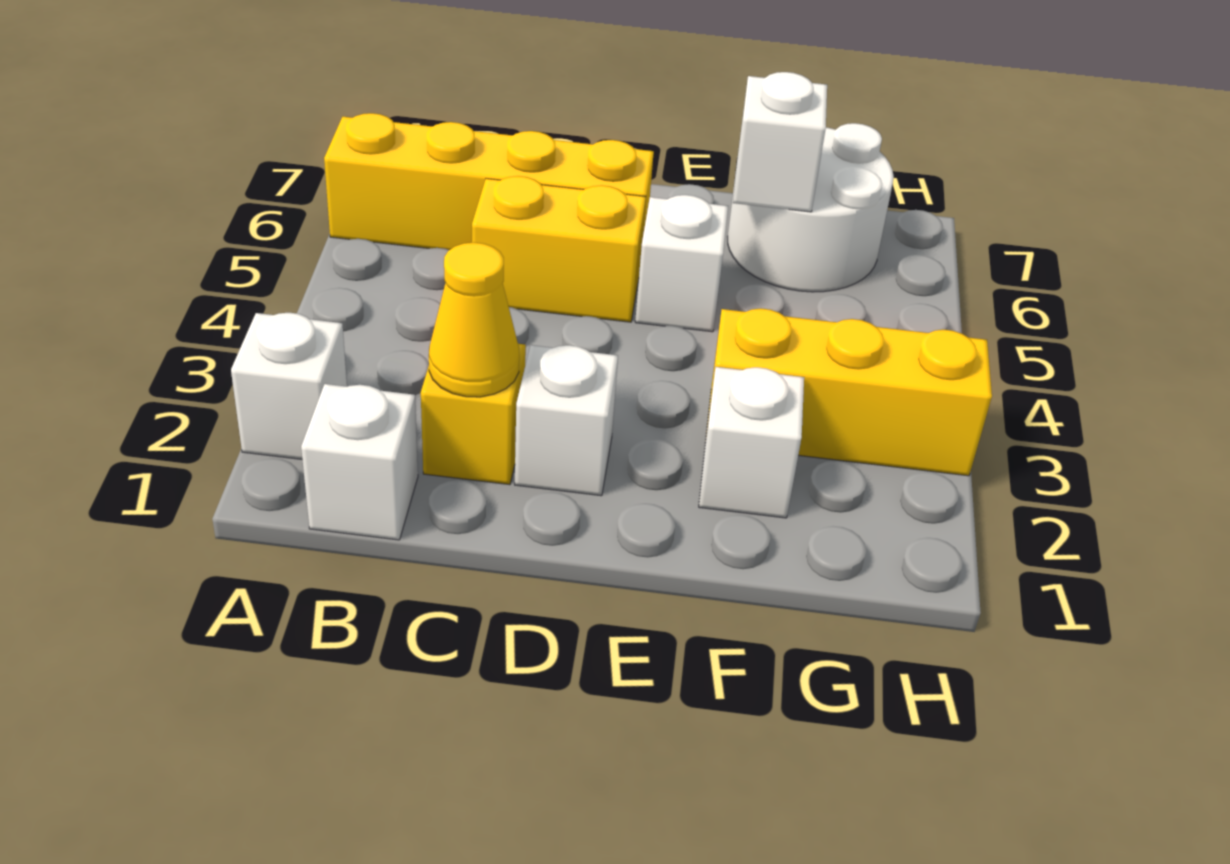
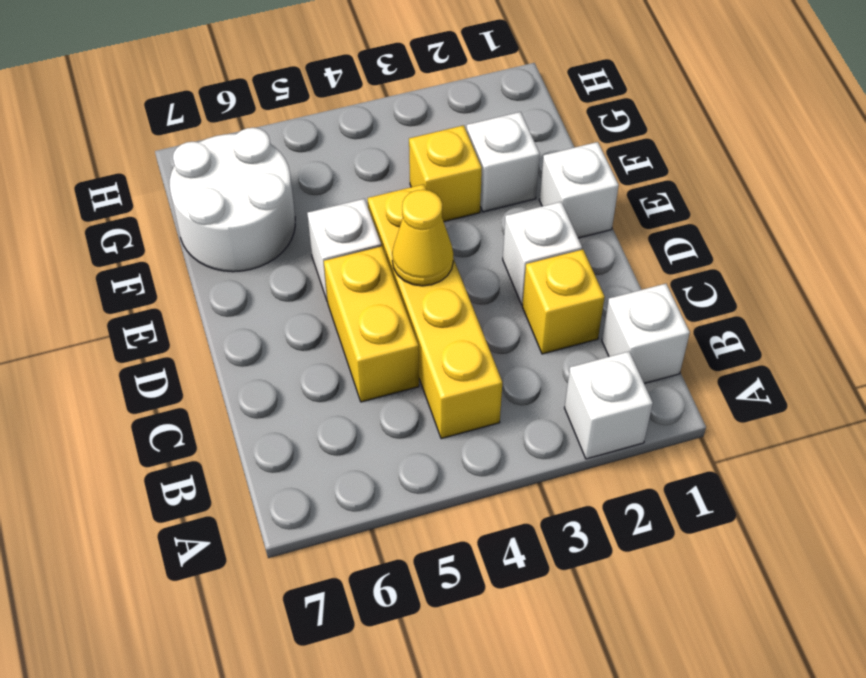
yellow 1x4 brick [324,113,654,250] -> yellow 1x4 brick moved to [368,184,502,439]
yellow 1x1 cone [429,243,519,397] -> yellow 1x1 cone moved to [392,190,453,286]
yellow 1x3 brick [706,308,992,476] -> yellow 1x1 brick [409,125,482,222]
white 1x1 brick [733,72,827,212] -> white 1x1 brick moved to [539,142,619,238]

